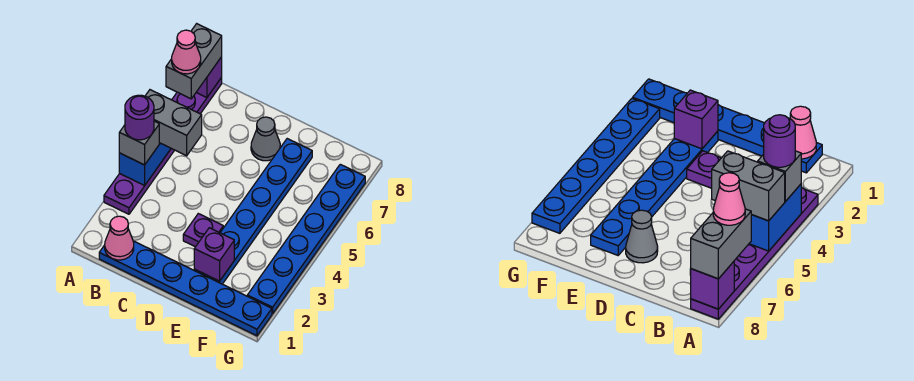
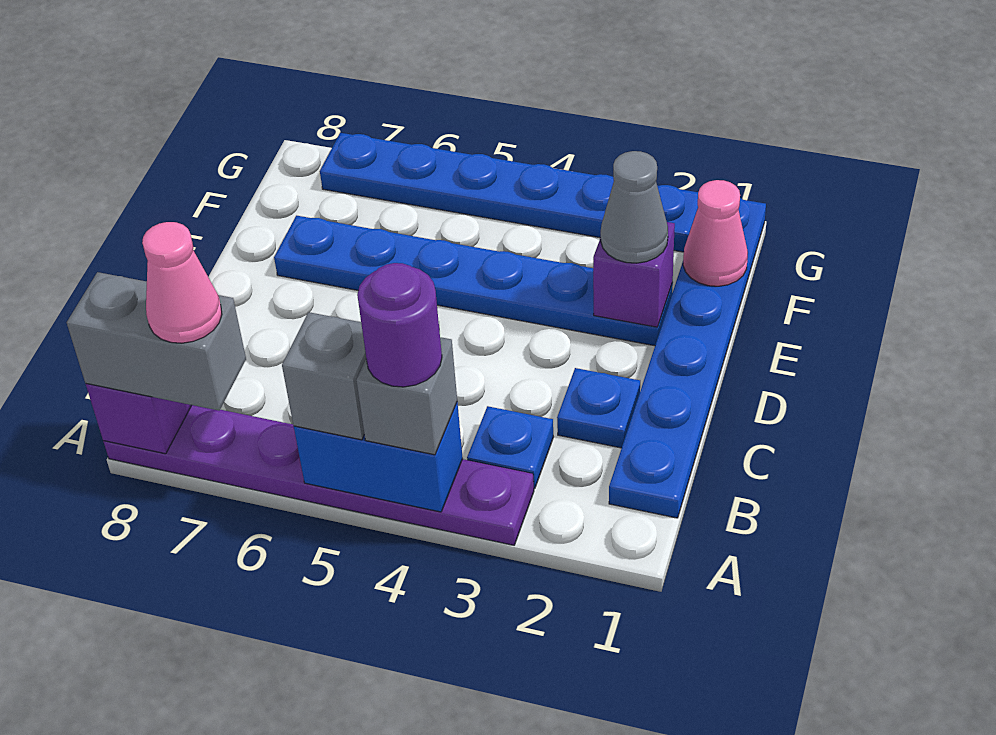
grey 1x2 brick [146,90,202,156] -> grey 1x1 brick [282,312,366,440]
pink 1x1 cone [105,216,134,260] -> pink 1x1 cone moved to [683,180,748,286]
none -> blue 1x1 plate [467,406,553,489]
none -> blue 1x1 plate [557,368,640,448]
purple 1x1 plate [183,214,223,247] -> none
grey 1x1 cone [251,117,280,161] -> grey 1x1 cone moved to [601,151,668,263]

